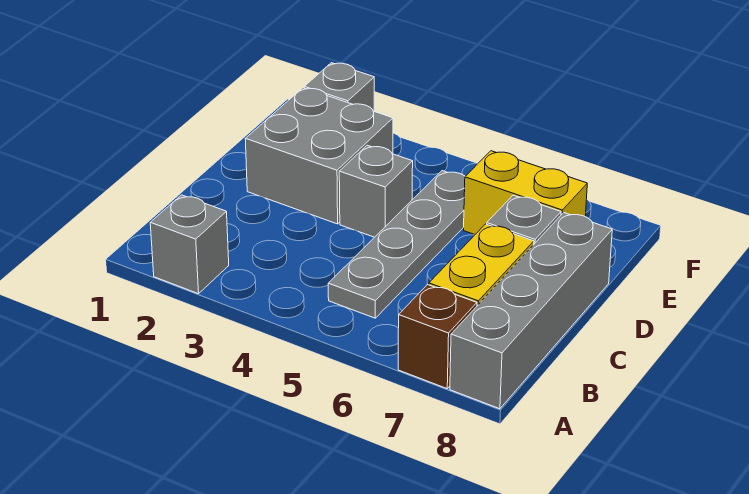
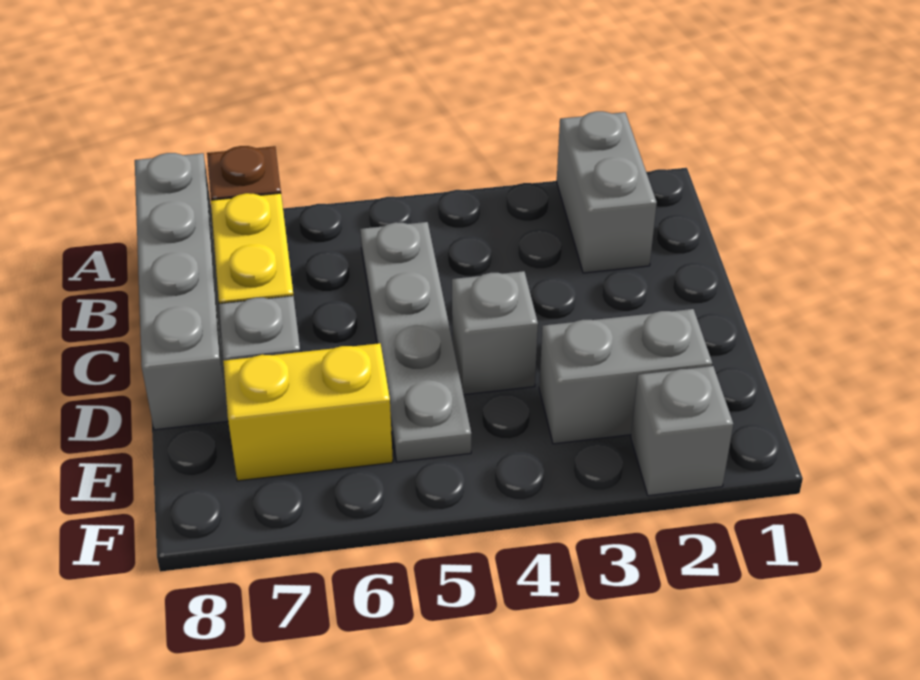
grey 1x1 brick [150,195,229,294] -> grey 1x2 brick [557,111,657,273]
grey 2x2 brick [245,88,393,224] -> grey 1x2 brick [539,309,712,444]

